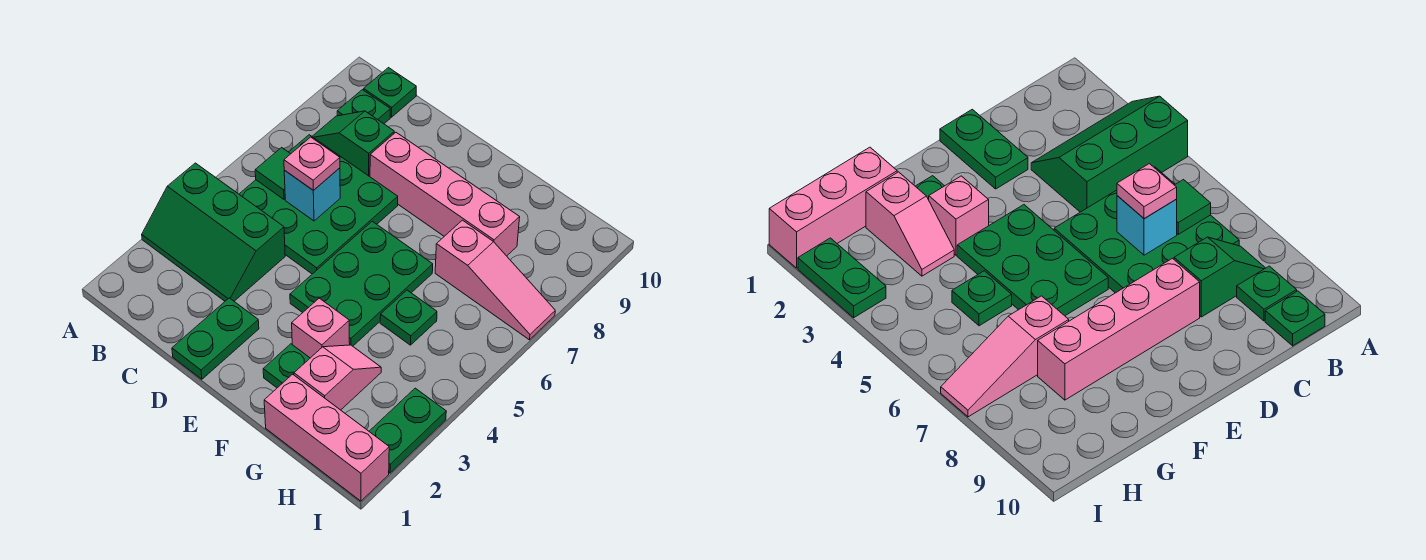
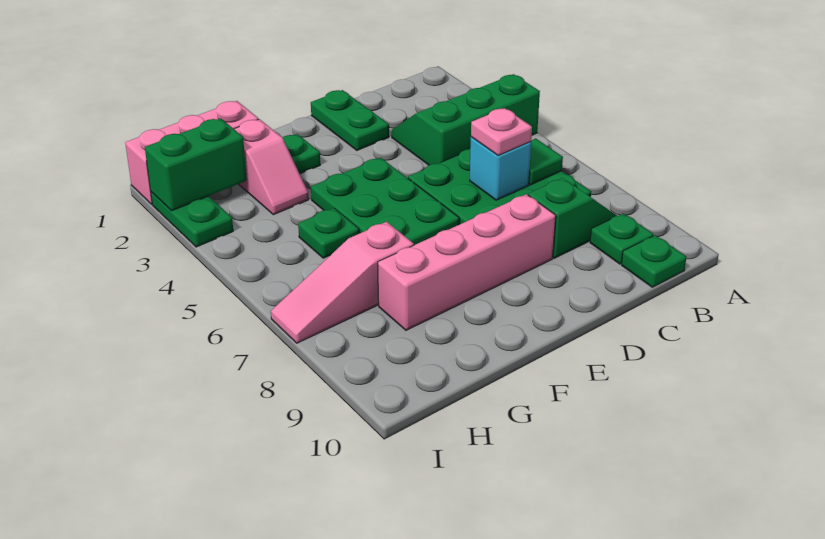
pink 1x1 brick [292,298,350,358] -> none
none -> green 1x2 brick [145,118,247,211]

